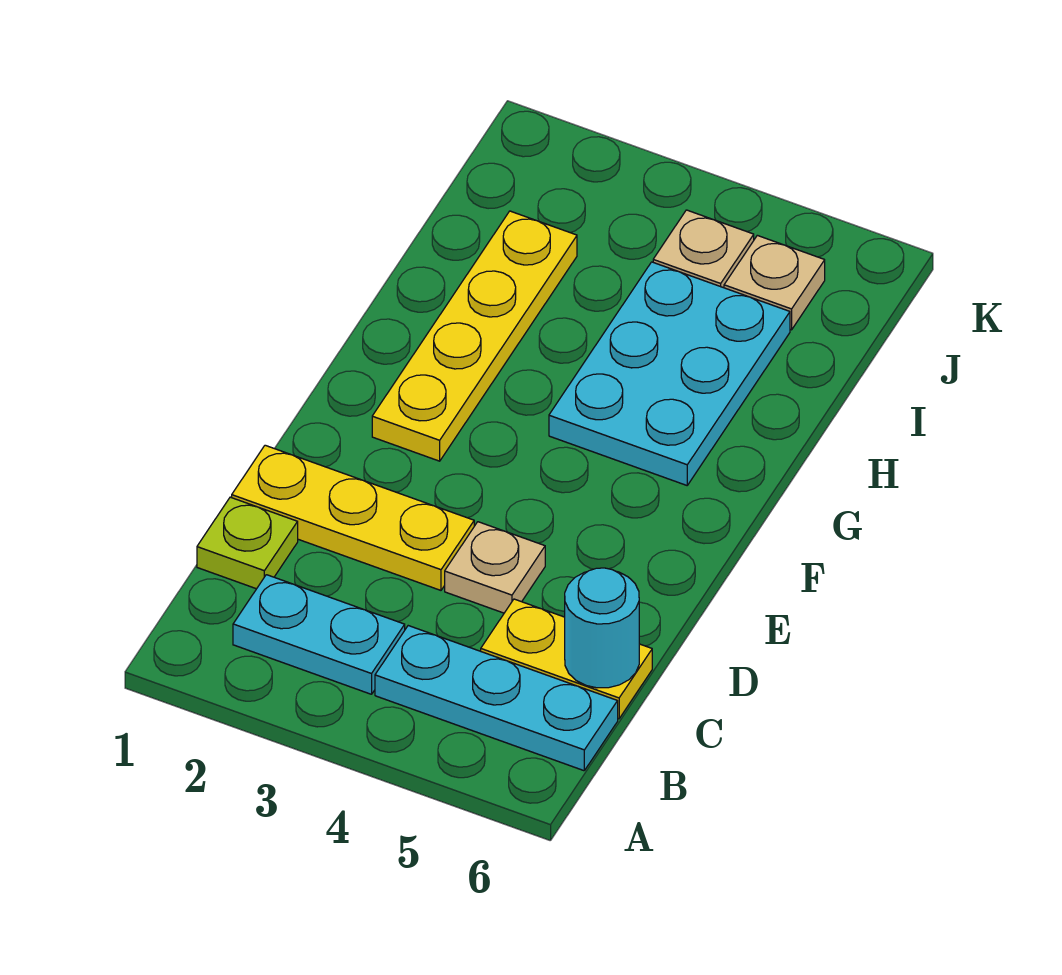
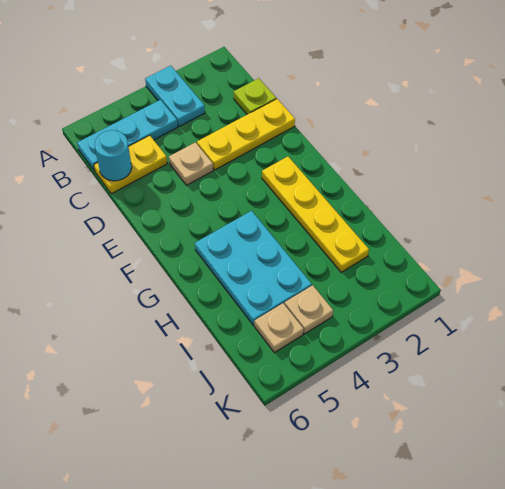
cyan 1x2 plate [233,575,405,694] -> cyan 1x2 plate turned to [145,66,205,127]

